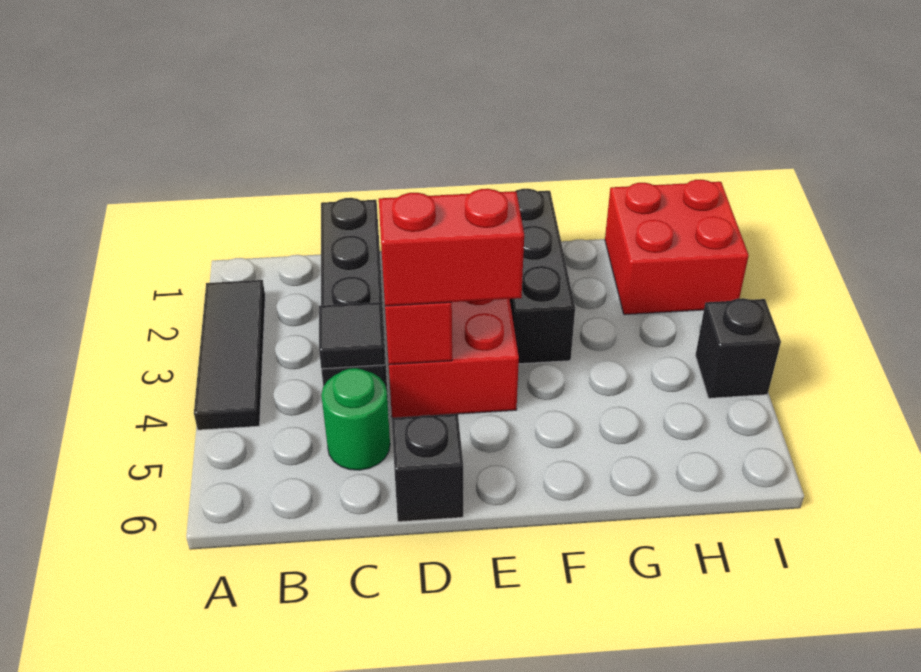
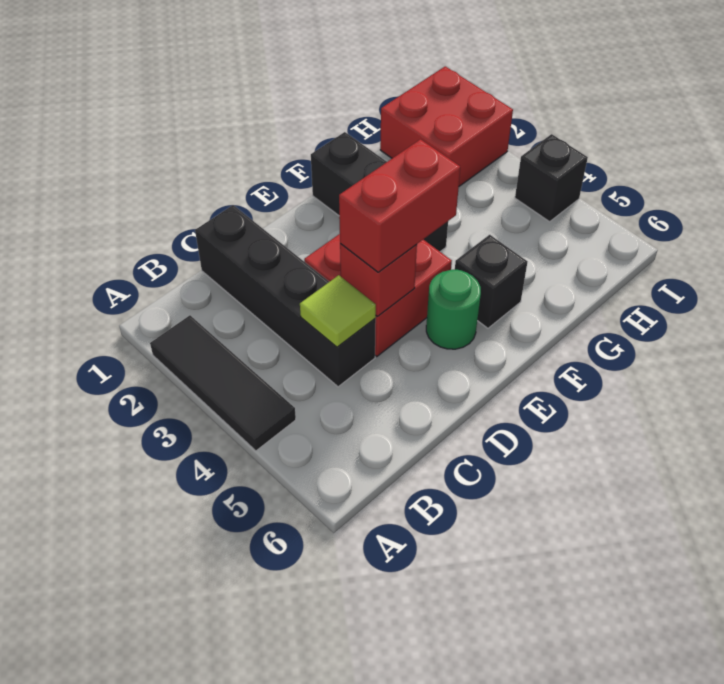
black 1x1 tile [319,302,385,369] -> lime 1x1 tile [300,275,376,347]
green 1x1 round brick [321,368,390,470] -> green 1x1 round brick moved to [426,270,481,349]
black 1x1 brick [392,414,463,522] -> black 1x1 brick moved to [455,235,527,328]

